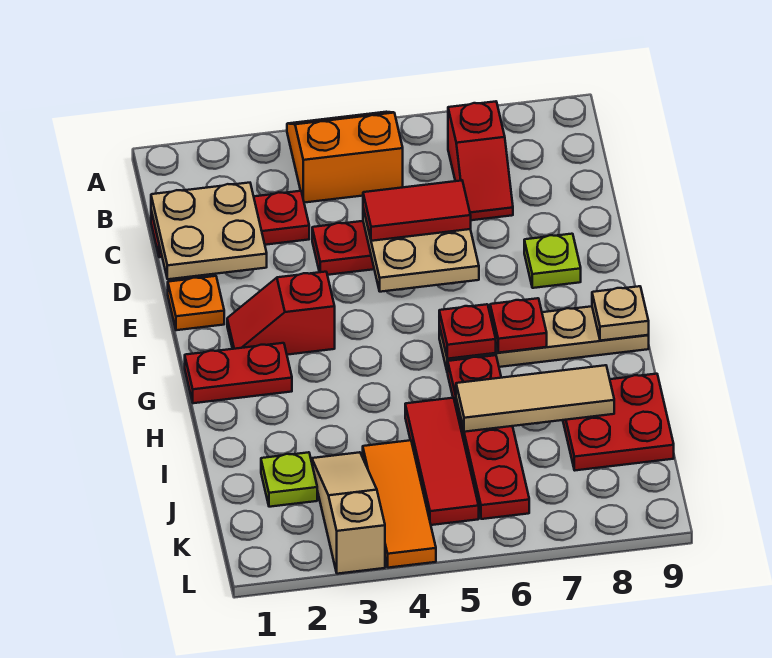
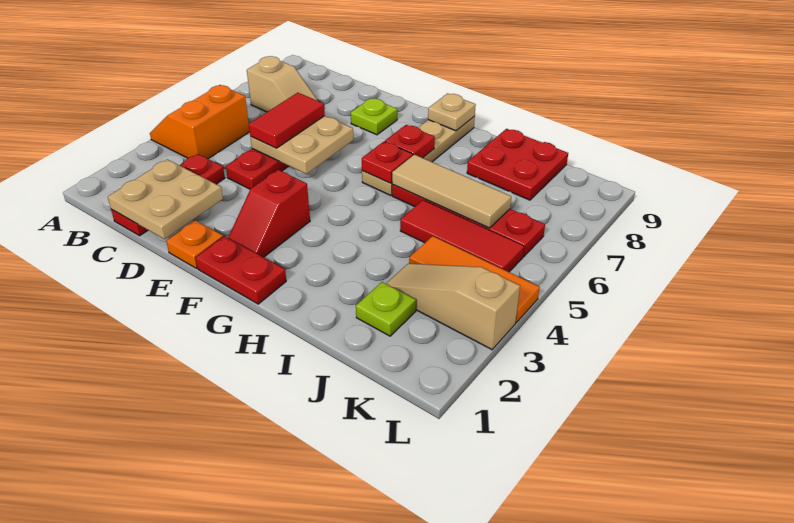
red 1x2 slope [448,101,513,220] -> tan 1x2 slope [247,56,318,112]
red 1x2 plate [185,343,292,403] -> red 1x2 plate turned to [196,236,286,304]
tan 1x3 tile [456,365,614,432] -> tan 1x3 tile turned to [392,155,511,228]

